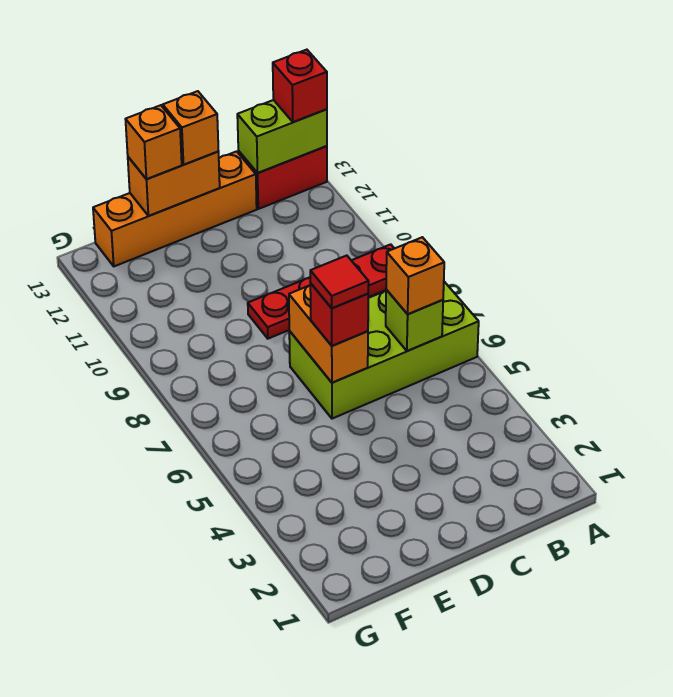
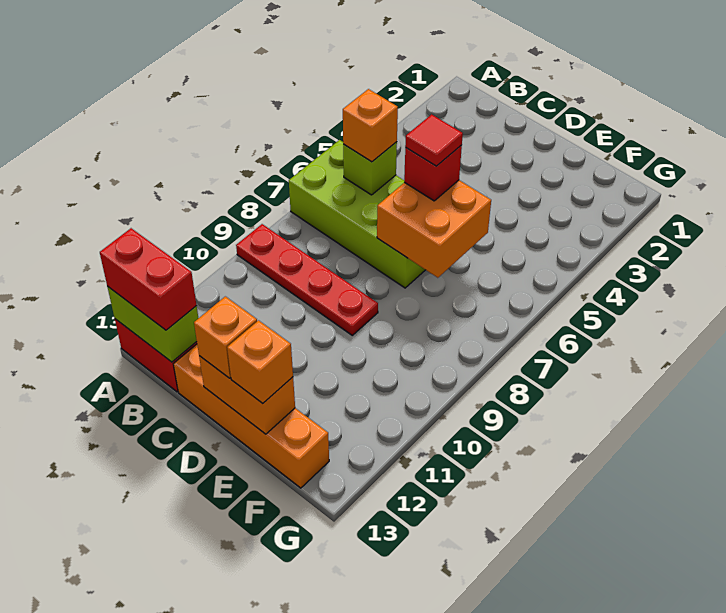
red 1x1 brick [273,50,327,122] -> red 1x2 brick [100,228,197,330]
orange 1x2 brick [289,285,368,383] -> orange 2x2 brick [377,180,491,278]

